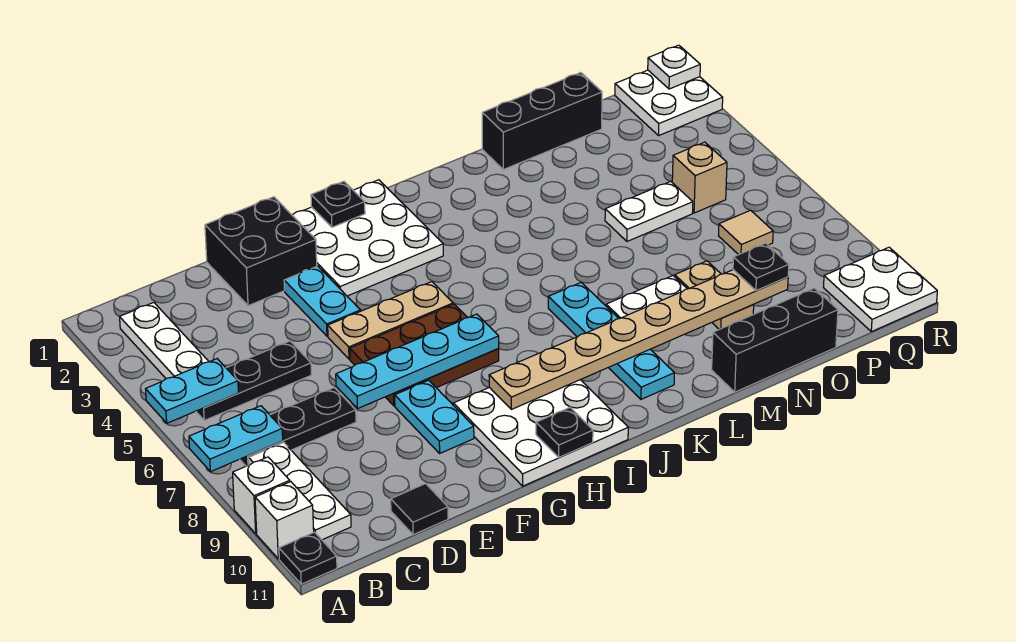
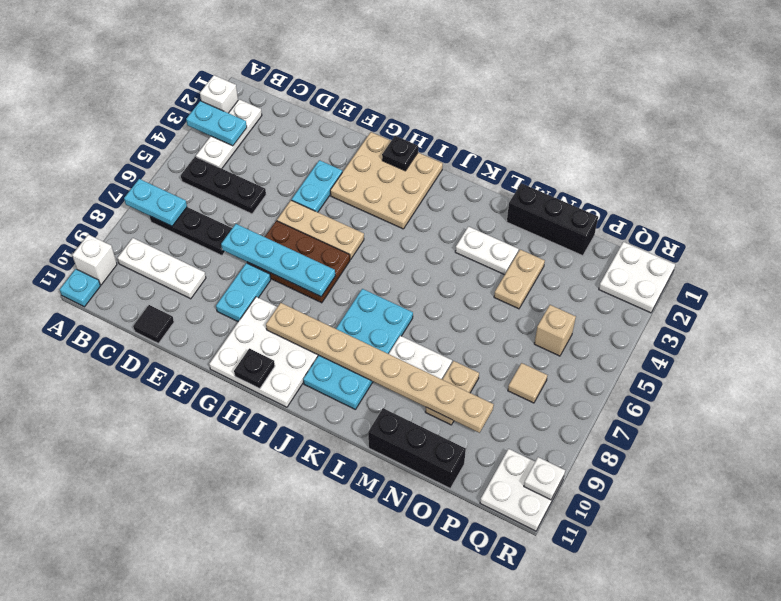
cyan 1x2 plate [146,359,238,423] -> cyan 1x2 plate moved to [186,101,247,146]
white 1x1 brick [233,457,290,534] -> white 1x1 brick moved to [200,75,238,113]
black 1x1 plate [279,532,337,584] -> cyan 1x1 plate [60,269,100,307]
white 1x3 plate [249,442,351,540] -> white 1x3 plate turned to [117,238,206,299]
black 2x2 brick [205,197,317,306] -> none
white 3x3 plate [292,180,443,296] -> tan 3x3 plate [330,132,443,229]
cyan 1x4 plate [548,282,674,399] -> cyan 2x4 plate [303,289,413,410]
none -> tan 1x2 plate [494,250,545,309]
white 1x2 plate [605,181,693,241] -> white 1x2 plate moved to [455,227,519,275]
black 1x1 plate [733,243,789,291] -> none
white 1x1 plate [648,45,700,89] -> white 1x1 plate moved to [524,457,565,500]

